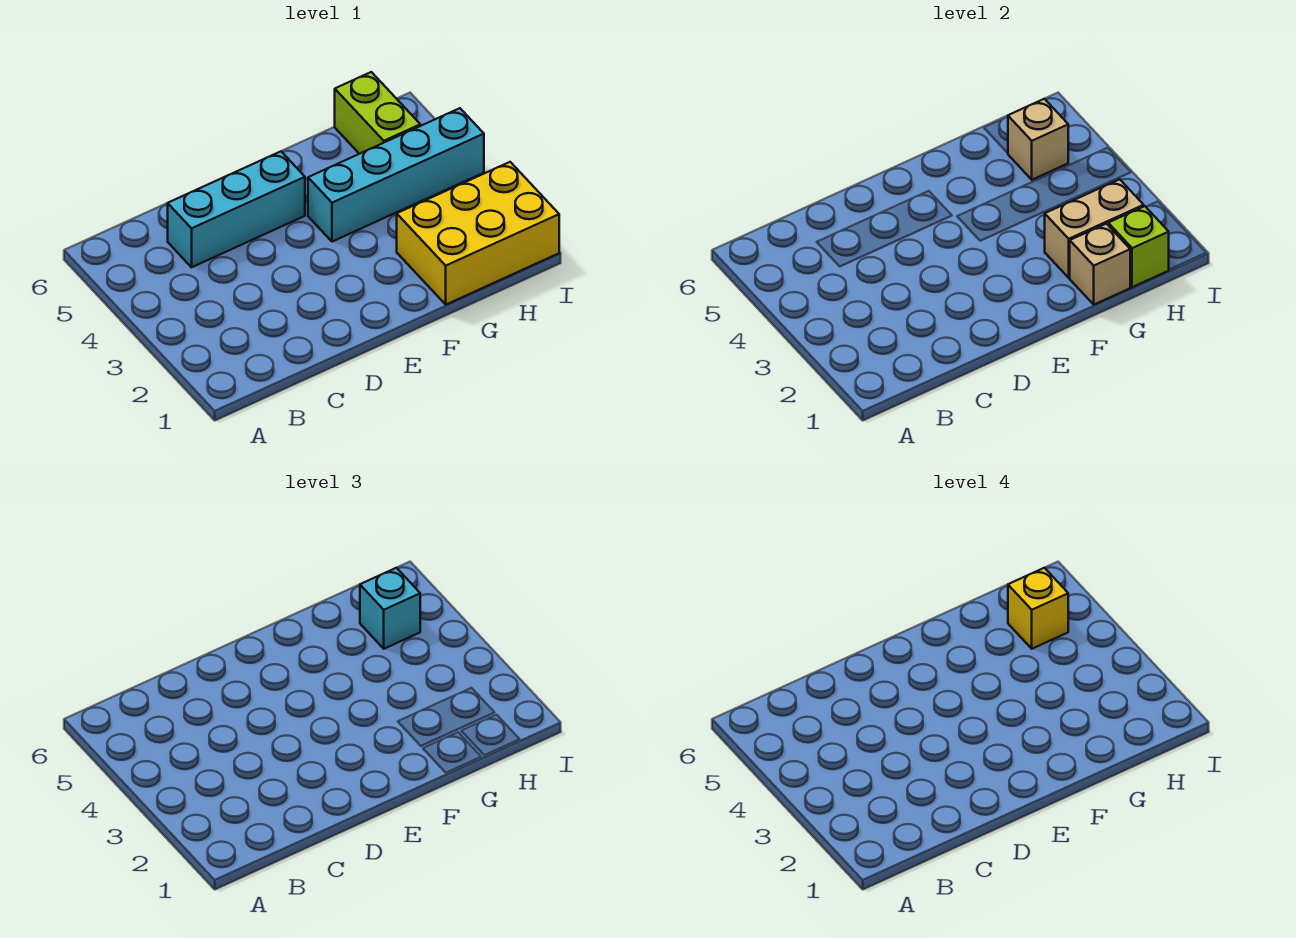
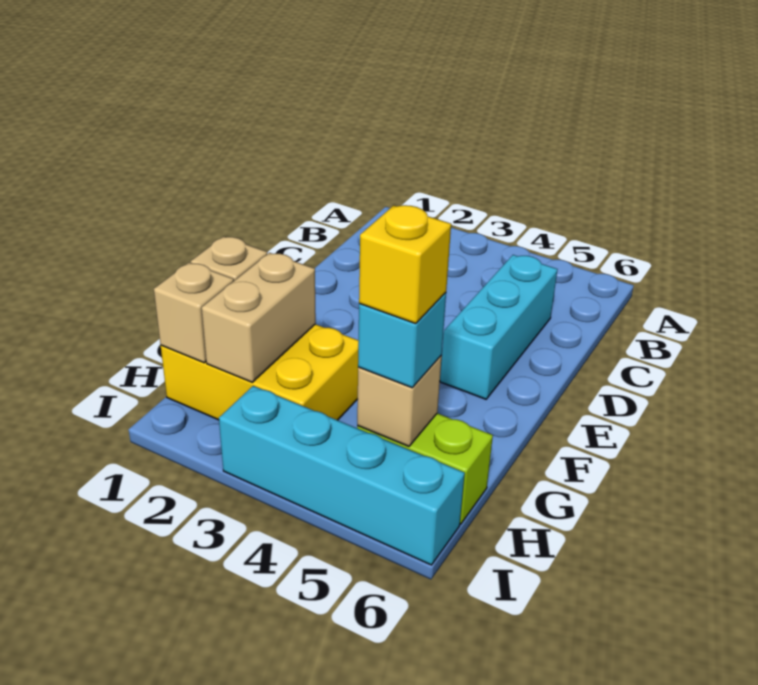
cyan 1x4 brick [308,108,484,242] -> cyan 1x4 brick turned to [219,386,465,565]
yellow 2x3 brick [397,162,559,304] -> yellow 2x3 brick turned to [161,324,359,420]
lime 1x1 brick [1108,206,1169,287] -> tan 1x1 brick [154,263,234,363]

